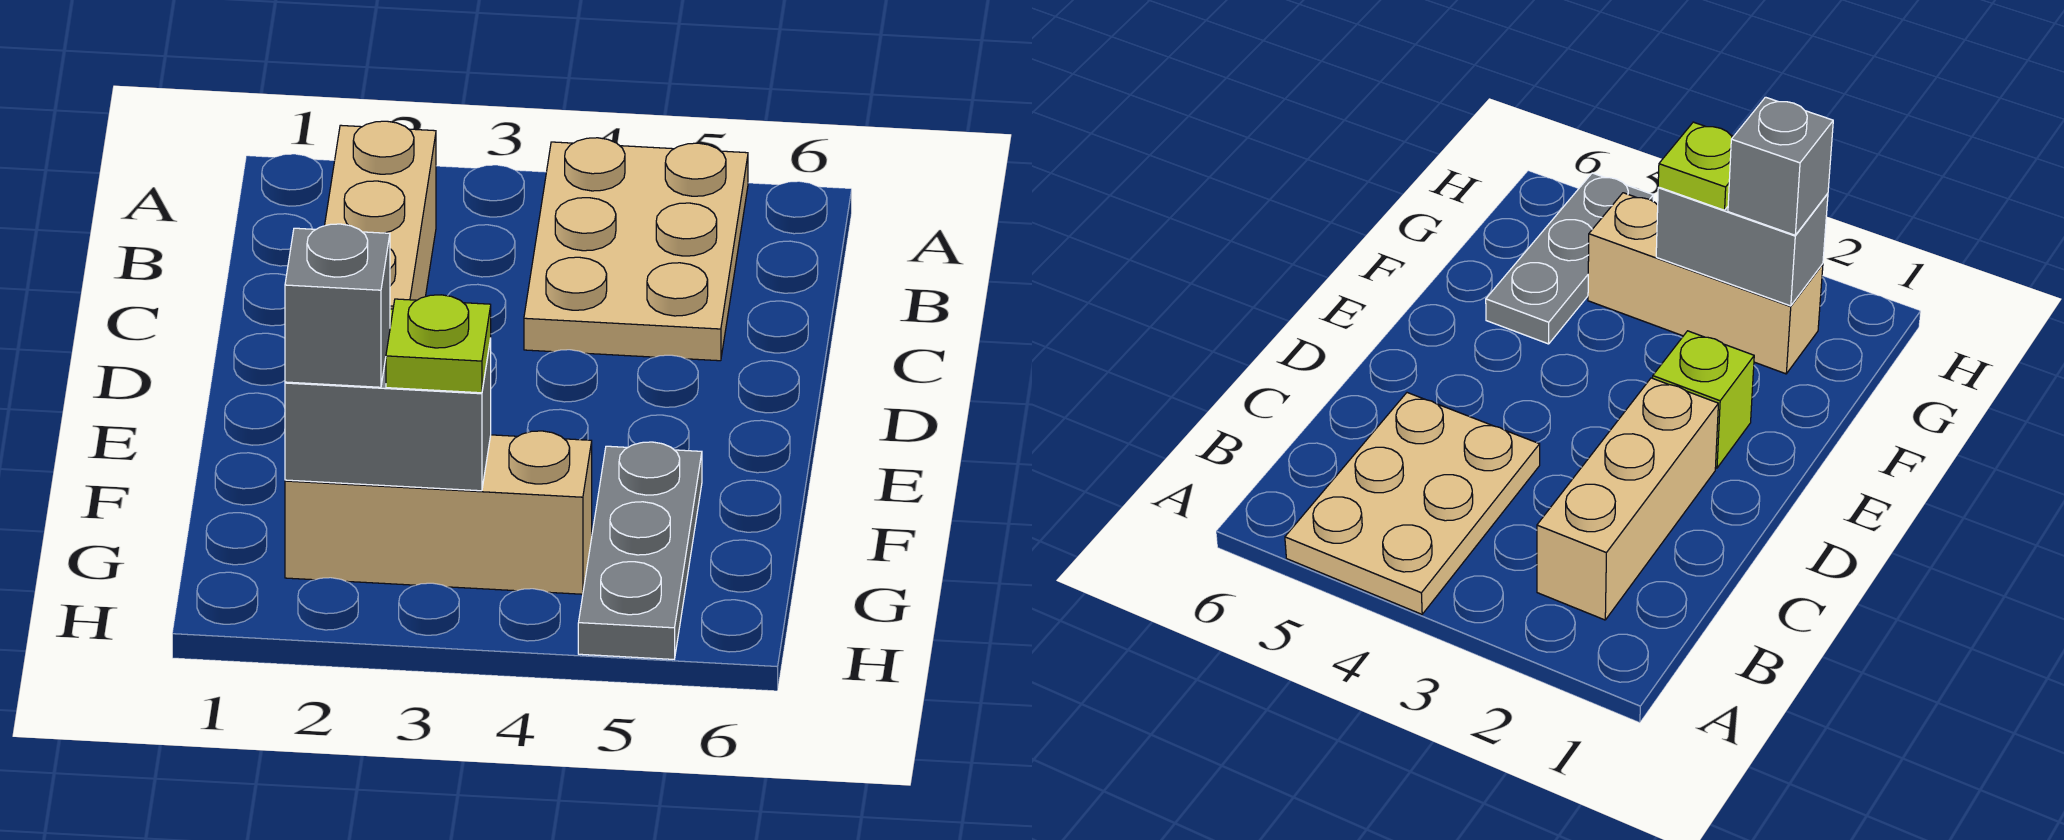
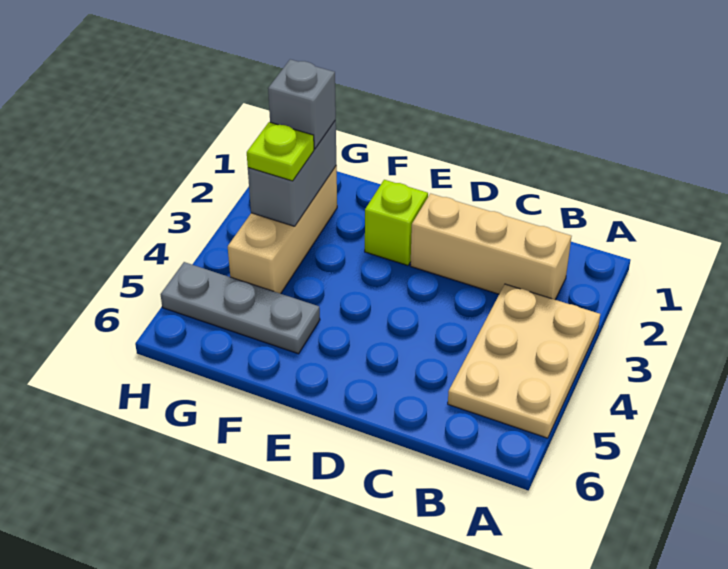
tan 2x3 plate [524,138,748,361] -> tan 2x3 plate turned to [448,284,600,438]

